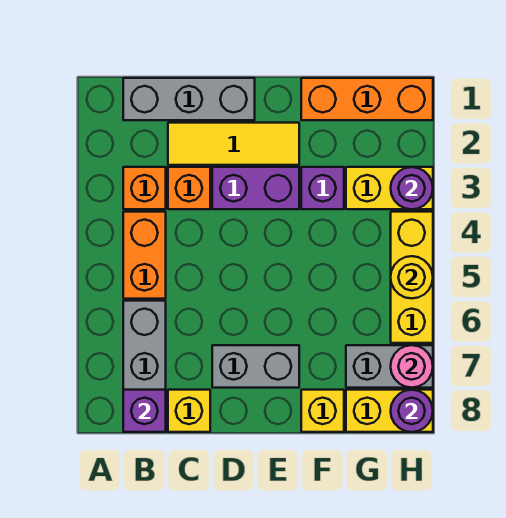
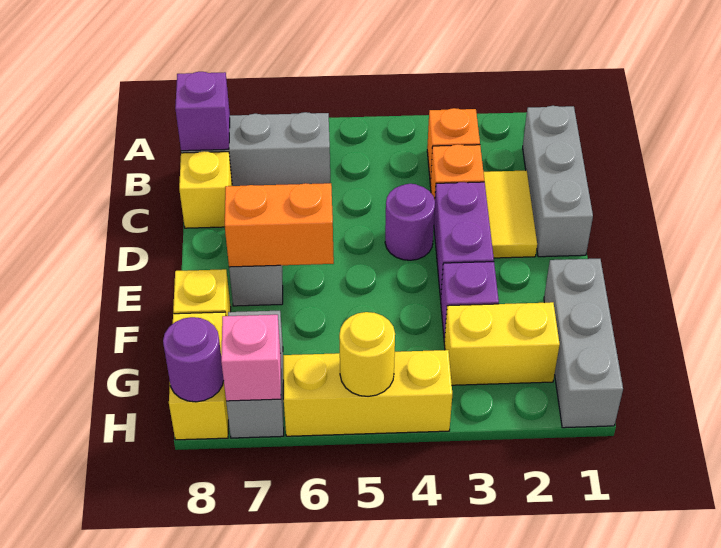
orange 1x2 brick [123,212,166,299] -> orange 1x2 brick moved to [225,183,334,267]
yellow 1x3 tile [168,123,299,165] -> yellow 1x2 tile [484,171,537,258]
orange 1x3 brick [301,78,433,120] -> grey 1x3 brick [544,259,623,428]
yellow 1x2 brick [346,167,433,209] -> yellow 1x2 brick turned to [444,302,560,385]
purple 1x1 round brick [391,167,433,209] -> purple 1x1 round brick moved to [385,184,435,260]
pink 1x1 round brick [391,345,433,388] -> pink 1x1 brick [221,315,281,401]

